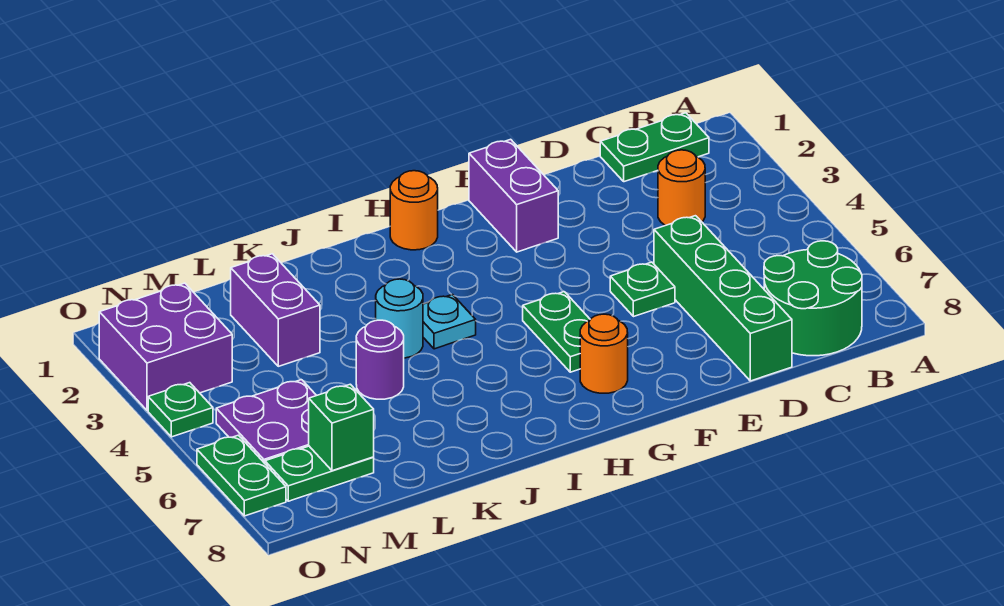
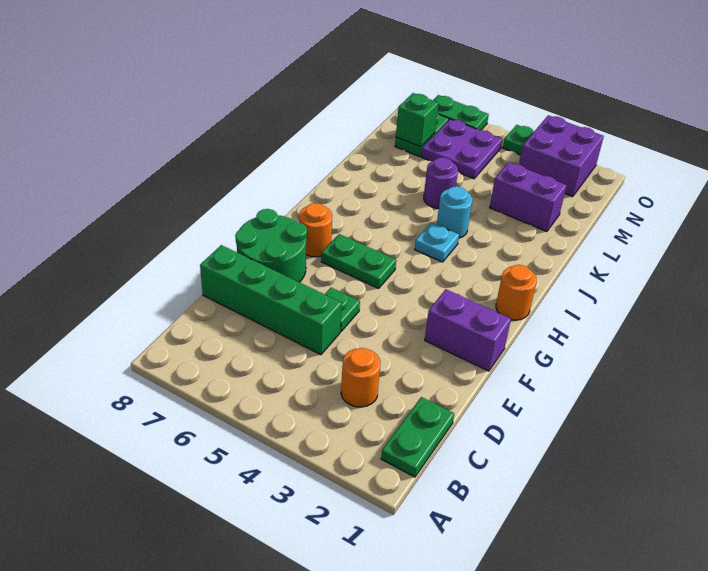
green 2x2 round brick [764,241,862,356] -> green 2x2 round brick moved to [235,209,307,282]

